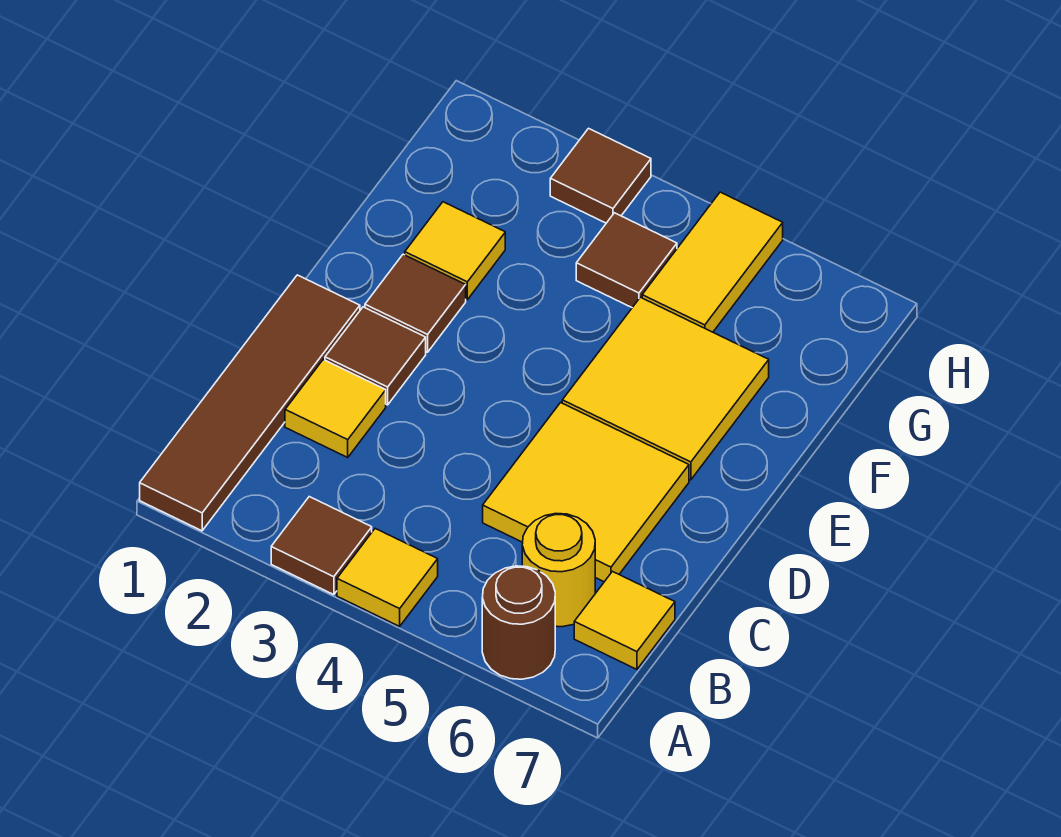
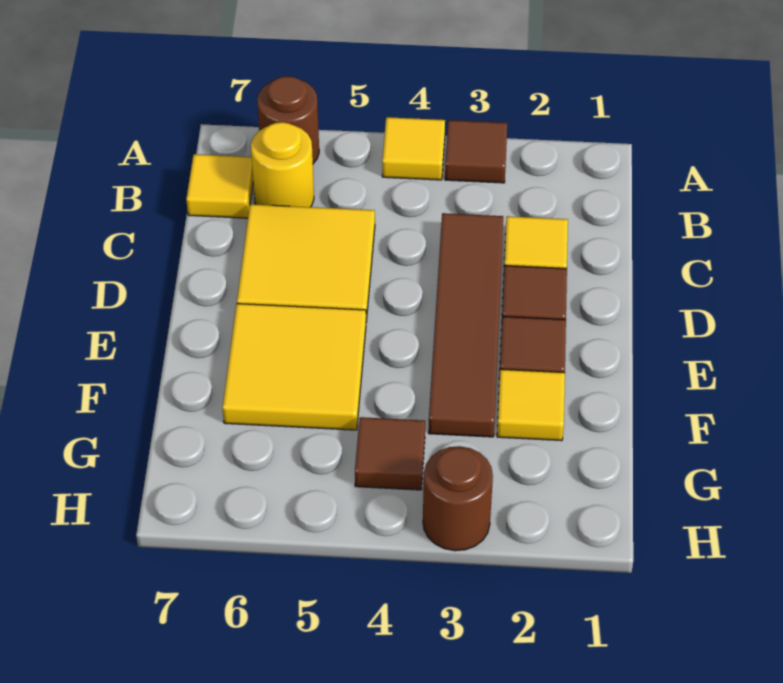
brown 1x4 tile [140,275,360,531] -> brown 1x4 tile moved to [429,213,503,437]
yellow 1x2 tile [642,192,783,332] -> none
brown 1x1 tile [550,128,651,223] -> brown 1x1 round brick [423,446,493,551]

